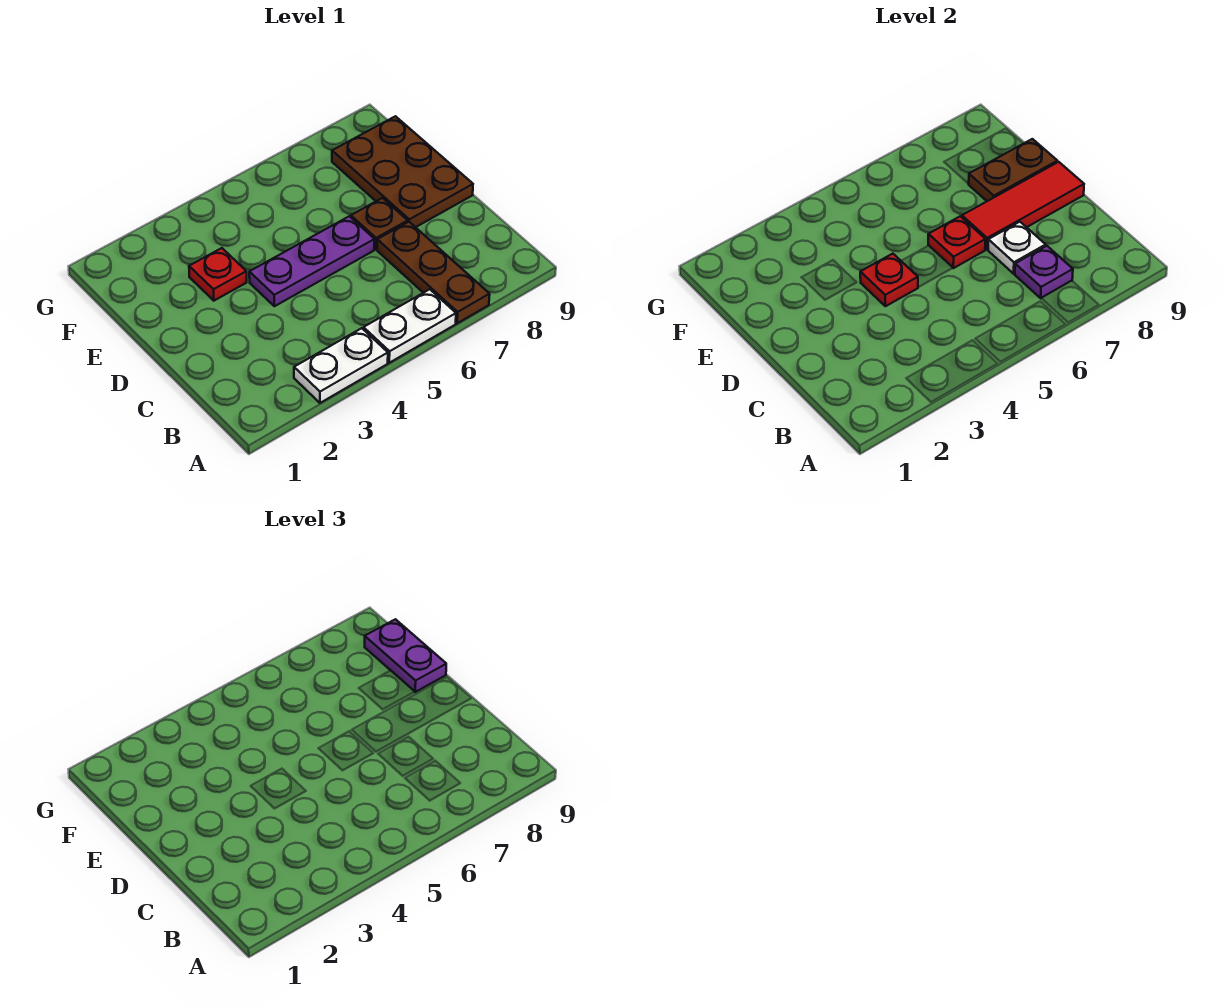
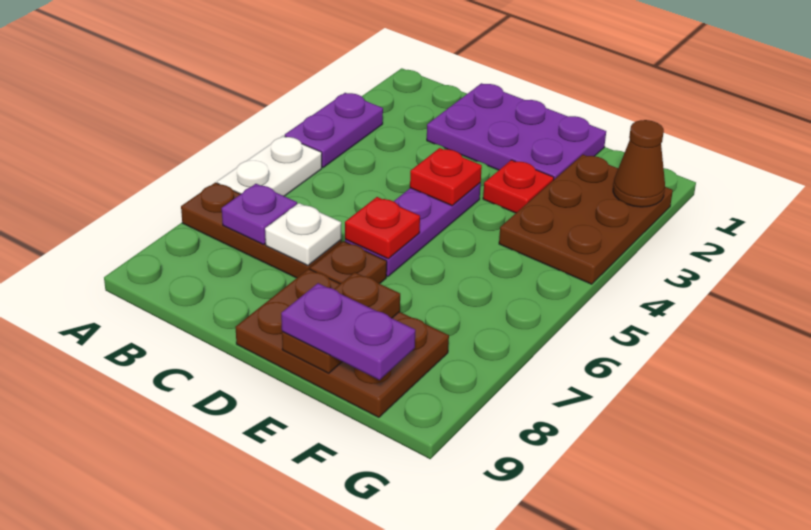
white 1x2 plate [294,328,388,403] -> purple 1x2 plate [285,93,383,167]
none -> purple 2x3 plate [427,83,606,179]
red 1x3 tile [962,162,1084,249] -> none
none -> brown 2x3 plate [499,155,673,284]
none -> brown 1x1 cone [613,120,665,207]

